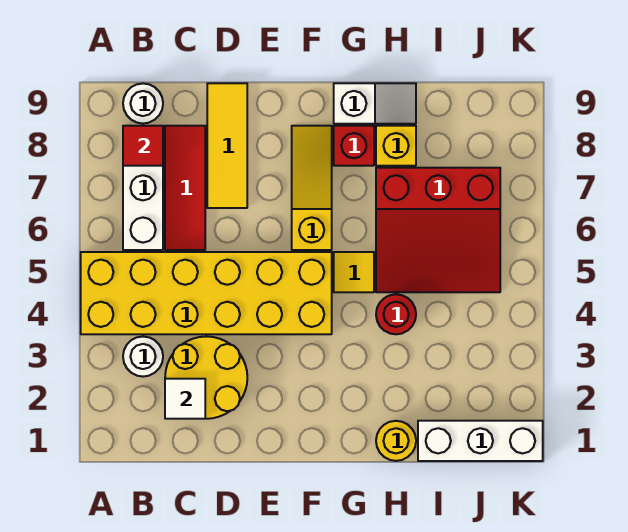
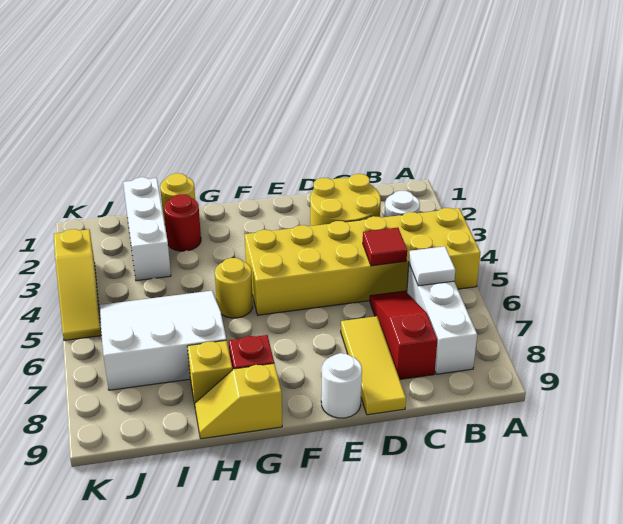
red 1x1 tile [123,126,163,166] -> red 1x1 tile moved to [363,228,407,266]
white 1x1 round brick [123,84,163,124] -> white 1x1 round brick moved to [321,353,362,418]
white 1x1 tile [165,379,205,419] -> white 1x1 tile moved to [409,246,455,286]
red 1x3 tile [165,126,205,250] -> red 1x3 slope [370,291,437,379]
yellow 1x3 slope [292,126,332,250] -> yellow 1x3 slope moved to [54,229,101,340]
yellow 1x1 tile [334,252,374,292] -> yellow 1x1 round brick [215,258,253,318]
white 1x2 slope [334,83,416,124] -> yellow 1x2 slope [195,363,282,439]
red 1x1 round brick [376,294,416,334] -> red 1x1 round brick moved to [164,194,201,251]
red 3x3 slope [376,168,500,292] -> white 3x3 slope [100,291,226,390]
white 1x3 brick [418,421,543,461] -> white 1x3 brick turned to [123,177,171,281]

